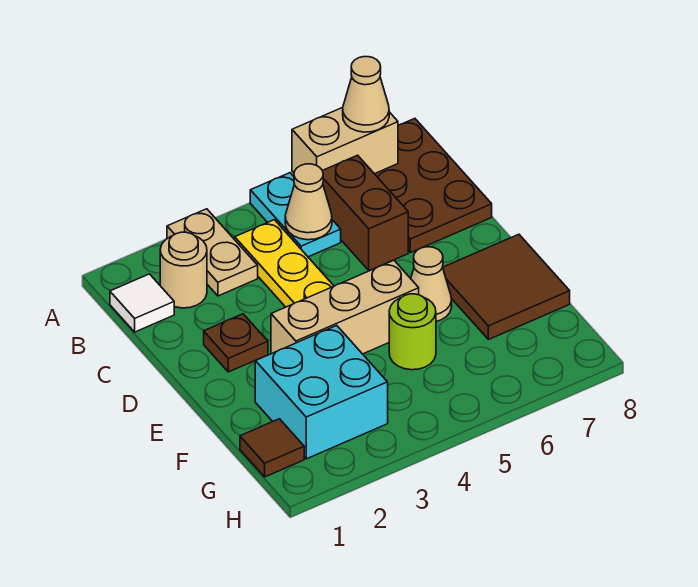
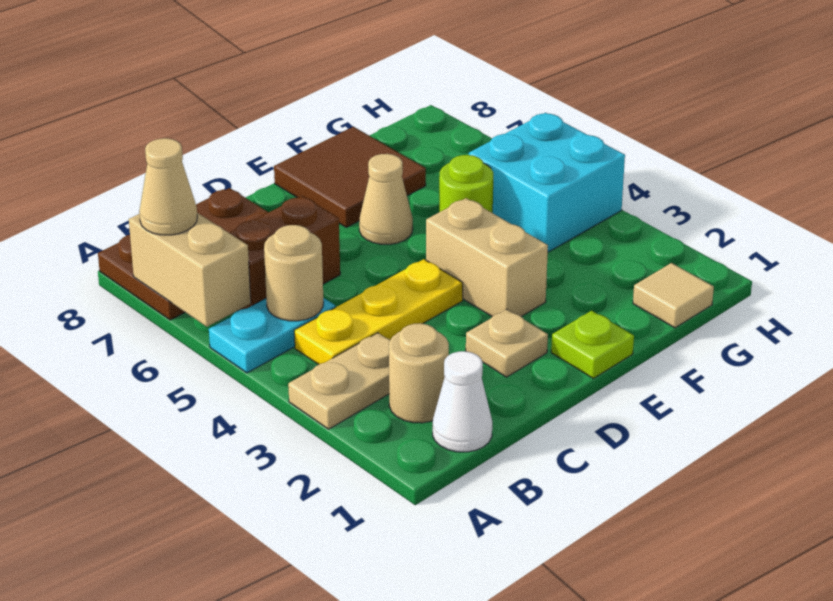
white 1x1 tile [110,274,174,332] -> white 1x1 cone [433,351,492,452]
tan 1x1 cone [285,164,332,240] -> tan 1x1 round brick [264,225,323,321]
brown 1x1 plate [204,314,268,372] -> tan 1x1 plate [466,309,548,377]
none -> lime 1x1 plate [551,311,634,378]
tan 1x3 brick [271,260,419,354] -> tan 1x2 brick [426,198,548,317]
cyan 2x2 brick [255,325,388,459] -> cyan 2x2 brick moved to [469,113,625,252]
brown 1x1 tile [240,419,304,477] -> tan 1x1 tile [633,263,714,328]

